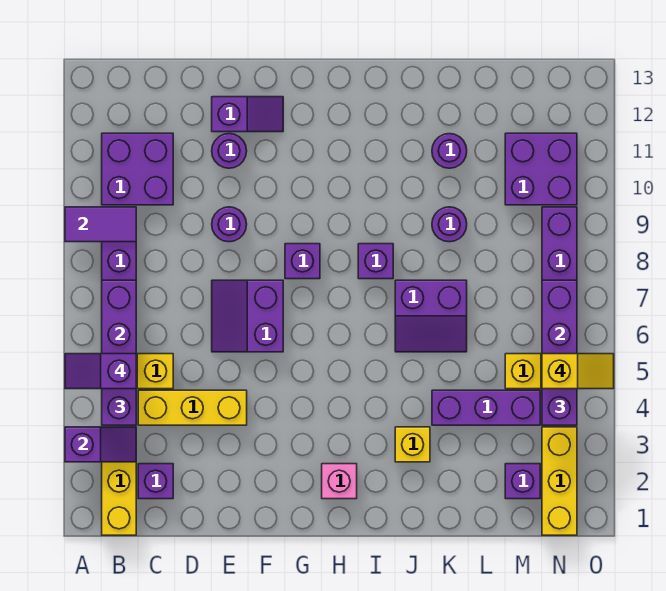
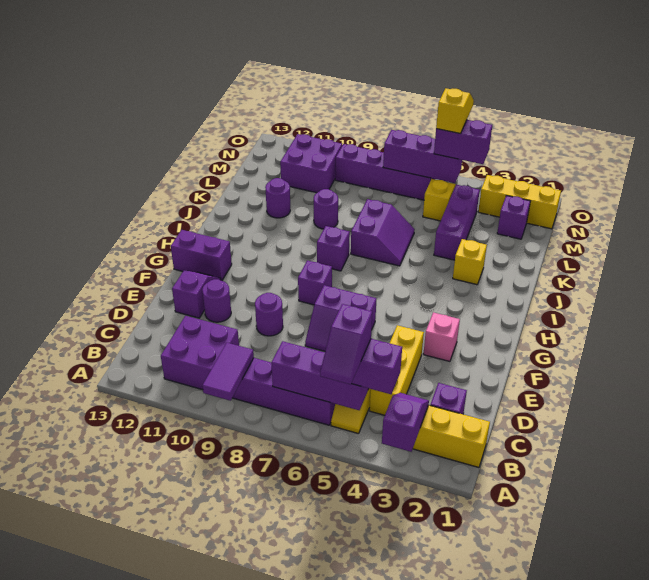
none -> purple 1x2 brick [171,230,232,281]
pink 1x1 brick [322,464,357,499] -> pink 1x1 brick moved to [423,312,460,361]

